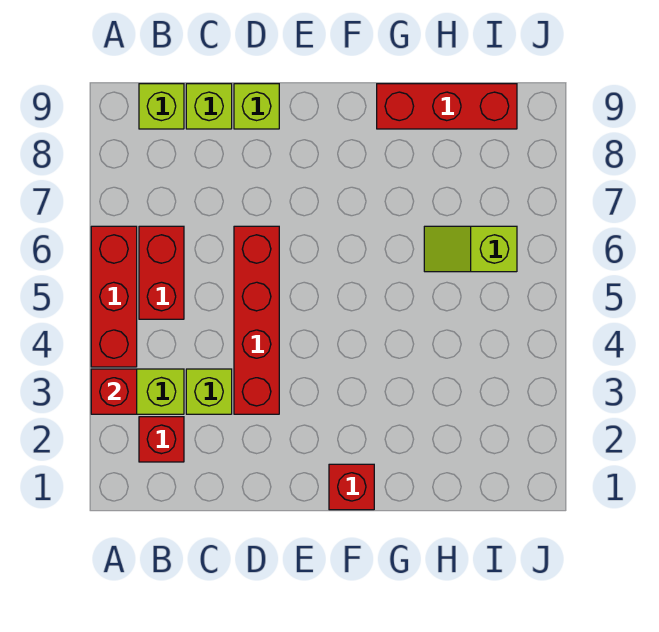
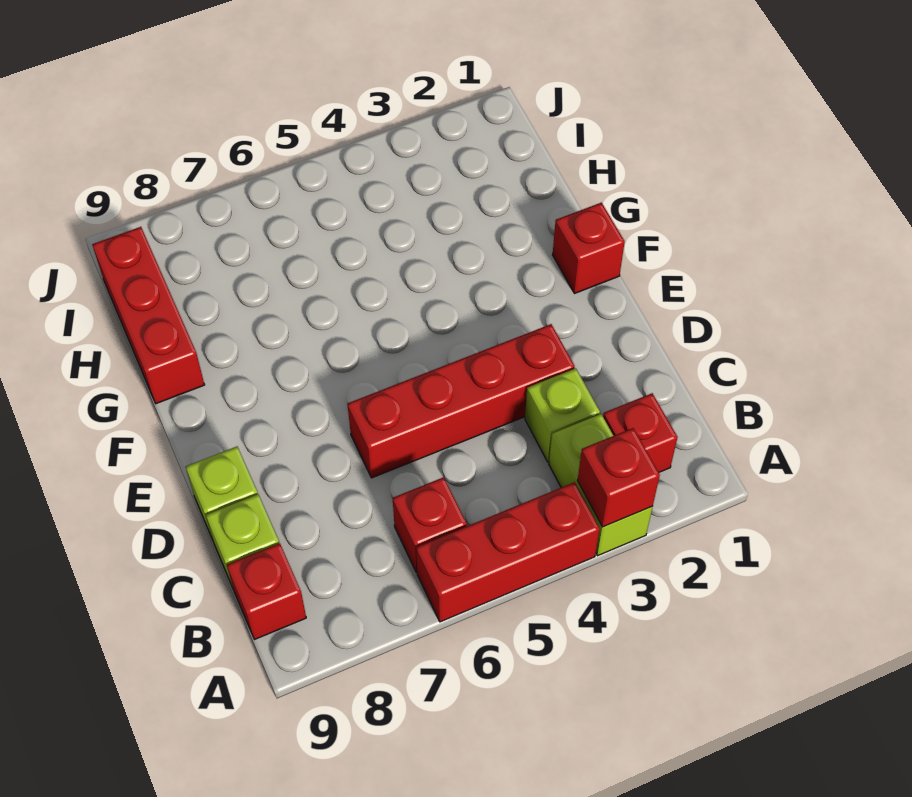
red 1x2 brick [139,226,184,319] -> red 1x1 brick [393,477,467,573]
lime 1x1 brick [139,84,184,129] -> red 1x1 brick [227,543,306,640]
lime 1x2 slope [424,226,517,272] -> none

